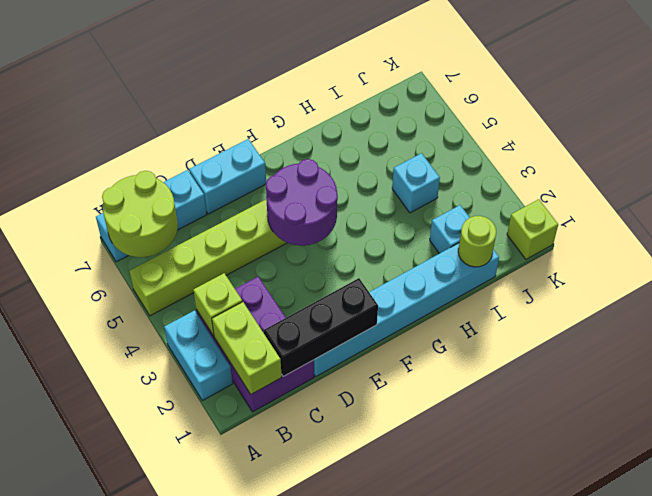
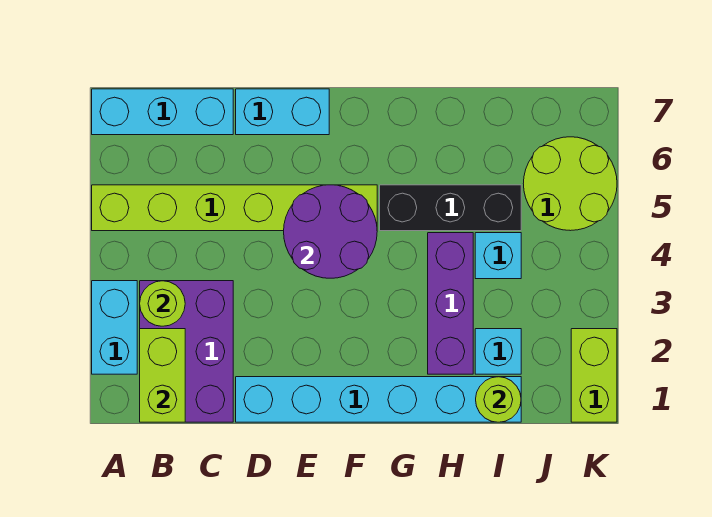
lime 2x2 round brick [102,171,178,257] -> lime 2x2 round brick moved to [523,137,617,231]
lime 1x1 brick [193,273,242,336] -> lime 1x1 round brick [140,281,185,326]
black 1x3 brick [264,278,378,376] -> black 1x3 brick moved to [380,185,521,231]
none -> purple 1x3 brick [428,233,473,374]
lime 1x1 brick [507,199,558,259] -> lime 1x2 brick [571,329,617,422]

